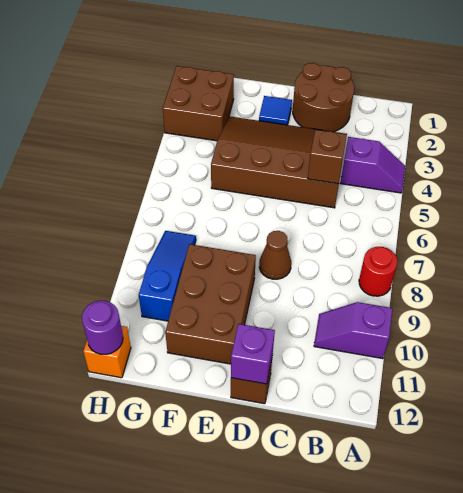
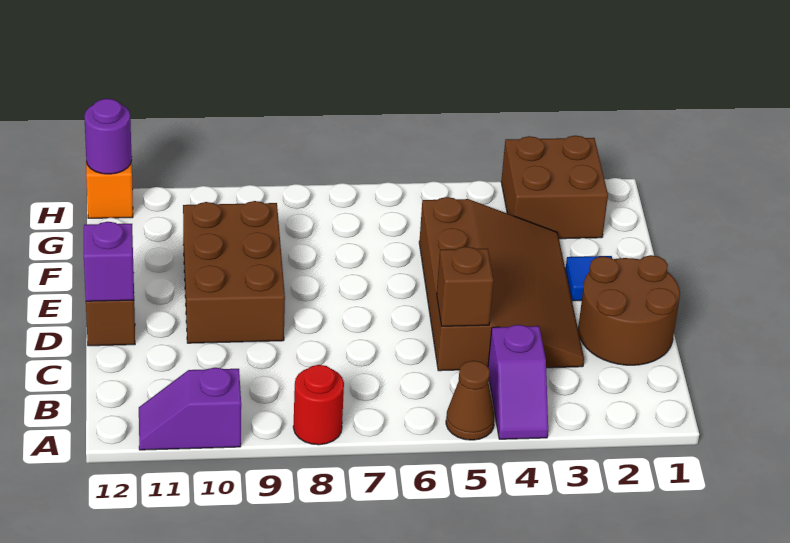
purple 1x2 slope [314,302,392,359] -> purple 1x2 slope turned to [139,368,241,450]
brown 1x1 cone [259,231,291,279] -> brown 1x1 cone moved to [446,361,495,440]
brown 2x3 brick [165,244,256,364] -> brown 2x3 brick turned to [183,201,285,343]
blue 1x3 slope [139,231,196,321] -> none

